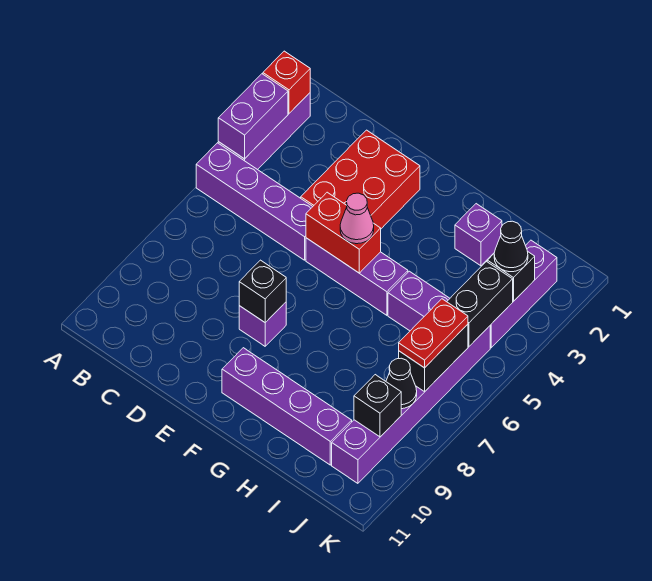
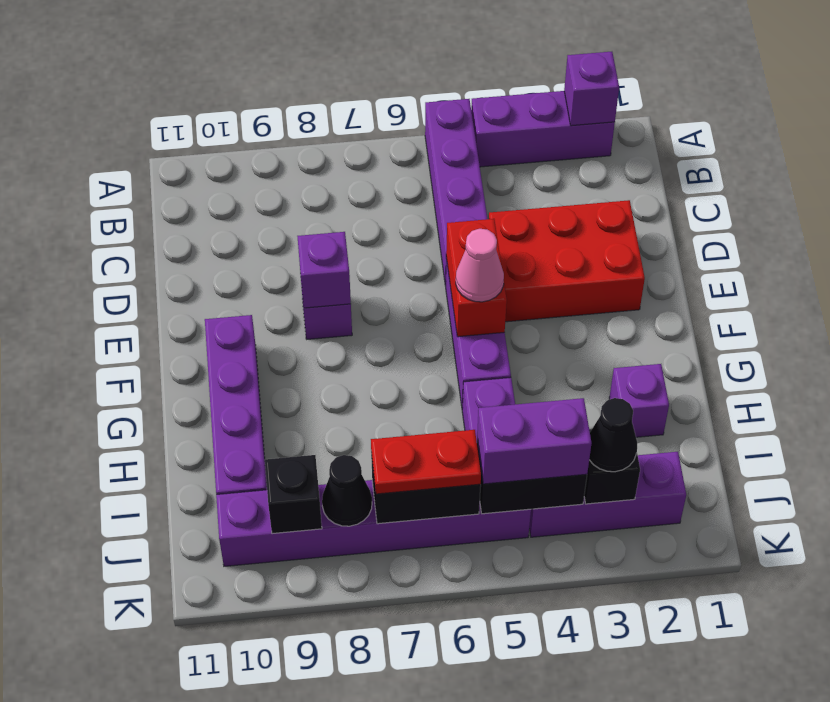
red 1x1 brick [263,51,310,113] -> purple 1x1 brick [564,52,619,126]
purple 1x2 brick [218,74,288,159] -> purple 1x2 brick moved to [477,398,592,484]
black 1x1 brick [239,260,286,323] -> purple 1x1 brick [297,232,351,308]

